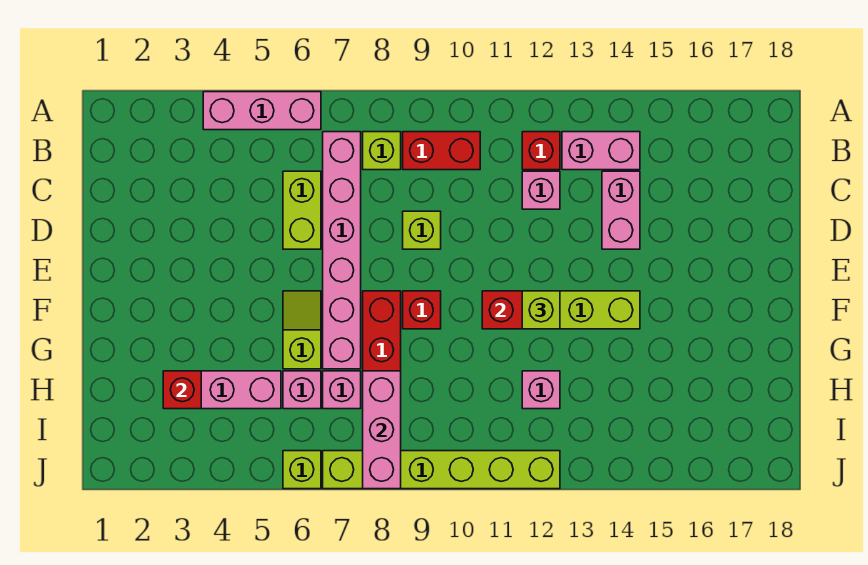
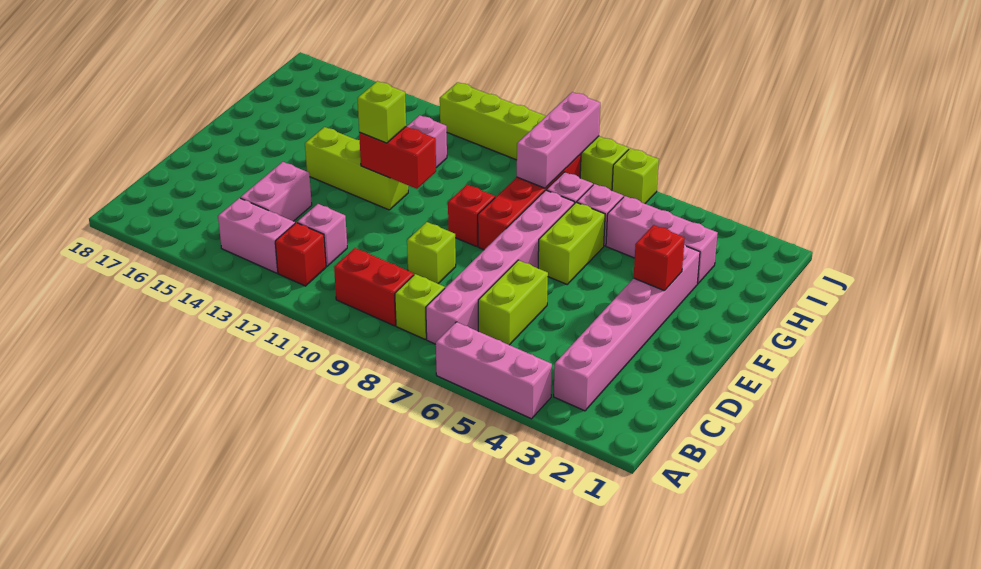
none -> pink 1x6 brick [554,245,700,411]
lime 1x2 slope [283,291,321,369] -> lime 1x2 brick [538,202,605,284]
red 1x1 brick [163,371,201,409] -> red 1x1 brick moved to [634,225,685,291]

